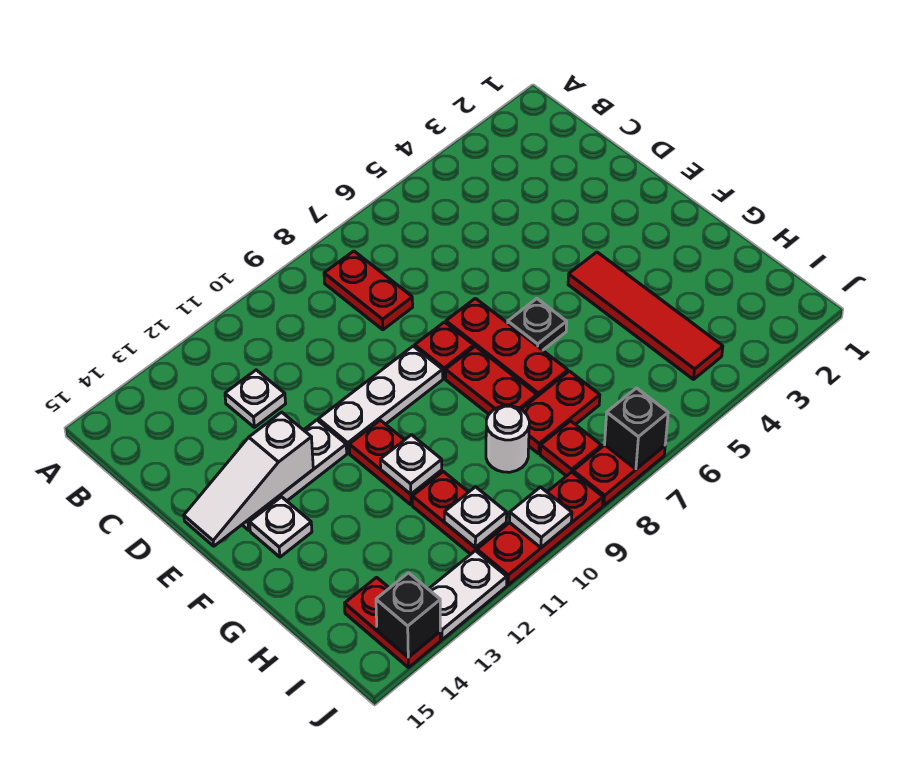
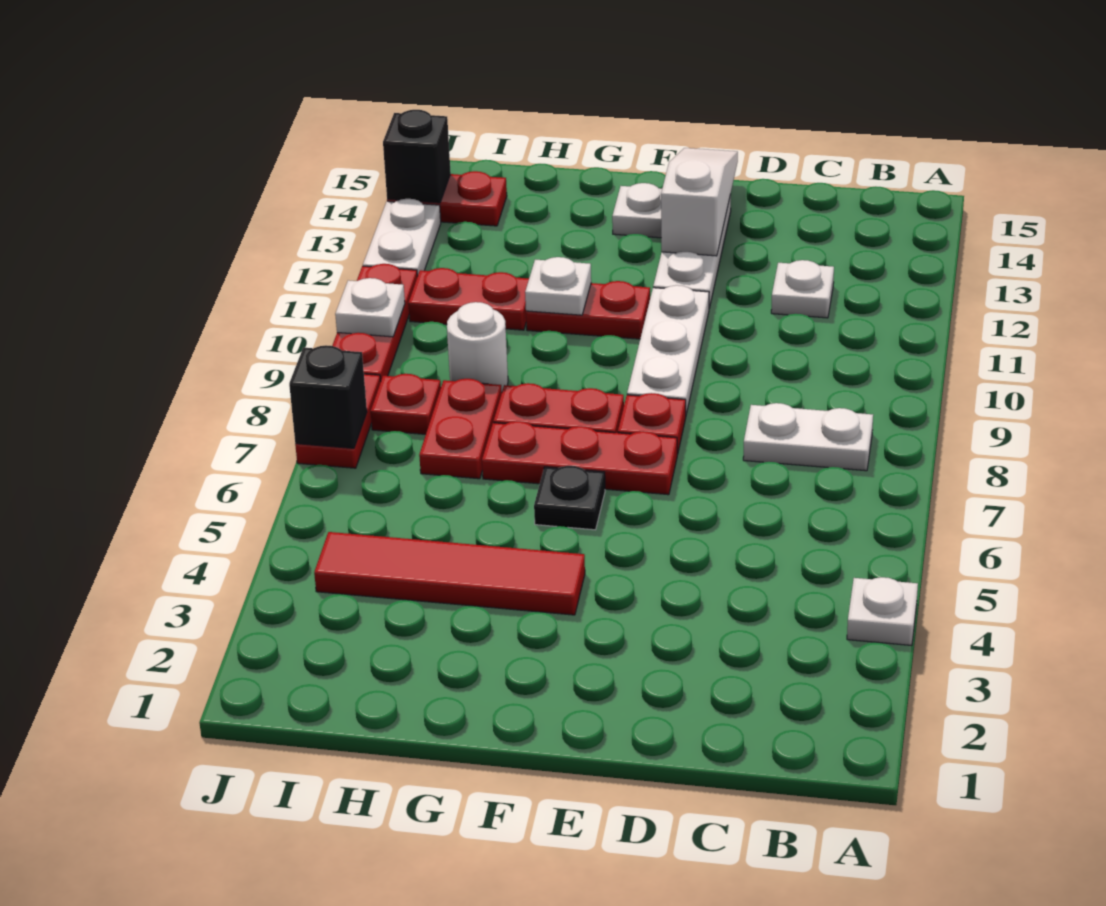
red 1x2 plate [324,251,413,330] -> white 1x2 plate [743,403,873,471]
white 1x1 plate [444,487,507,548] -> white 1x1 plate moved to [847,577,918,645]

